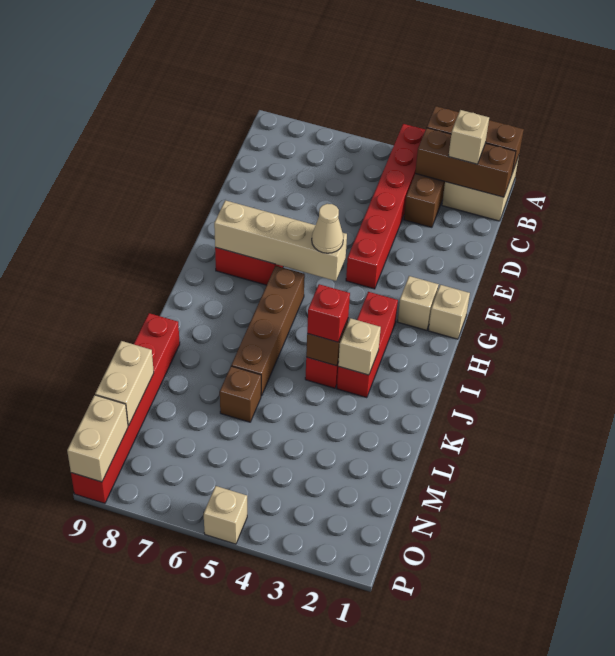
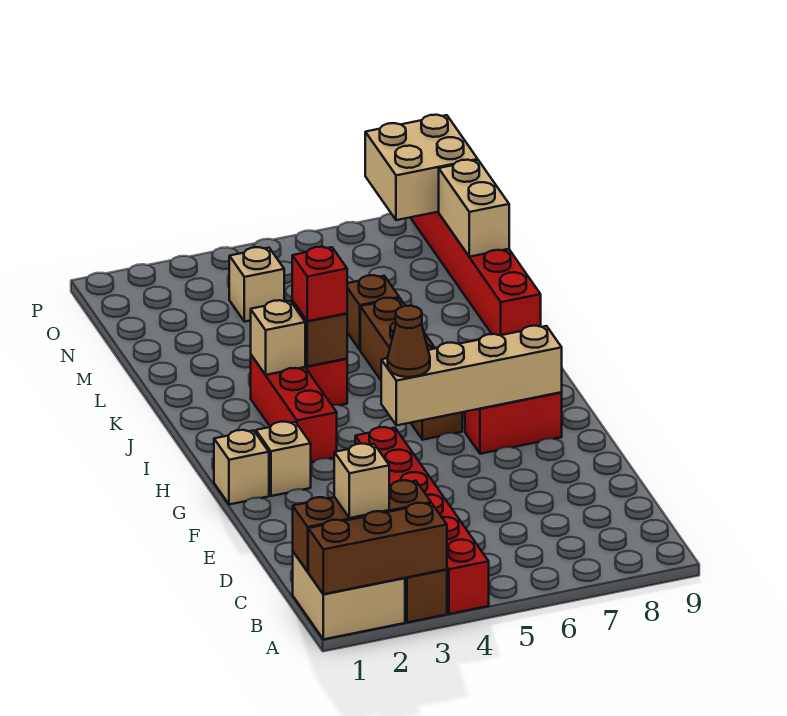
tan 1x1 cone [312,204,343,253] -> brown 1x1 cone [388,306,430,377]
tan 1x2 brick [67,395,128,482] -> tan 2x2 brick [365,115,478,220]
tan 1x1 brick [204,486,247,544] -> tan 1x1 brick moved to [229,247,284,322]

